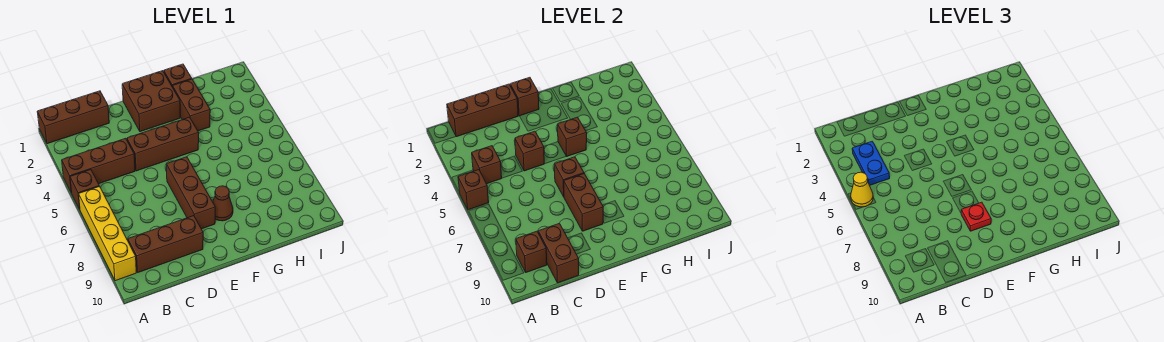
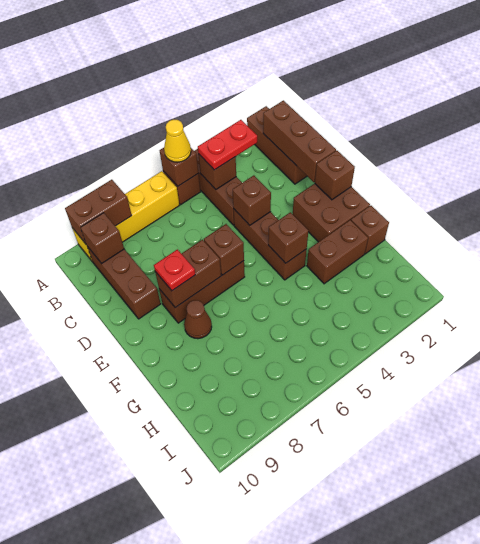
blue 1x2 plate [852,141,890,185] -> red 1x2 plate [198,120,257,170]
brown 1x2 brick [538,223,579,283] -> brown 1x2 brick moved to [65,180,132,244]

